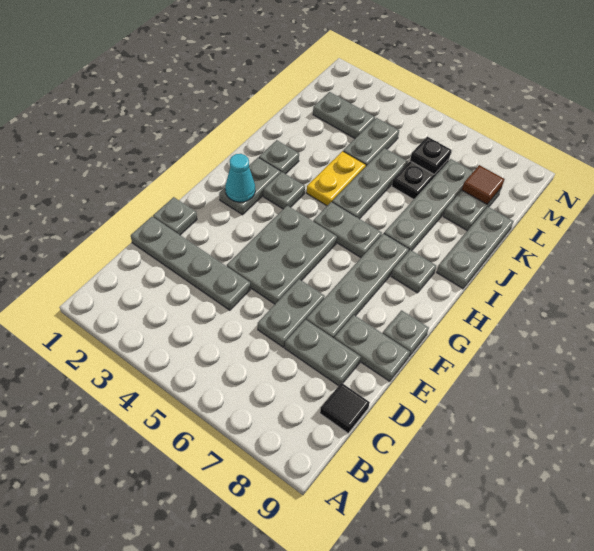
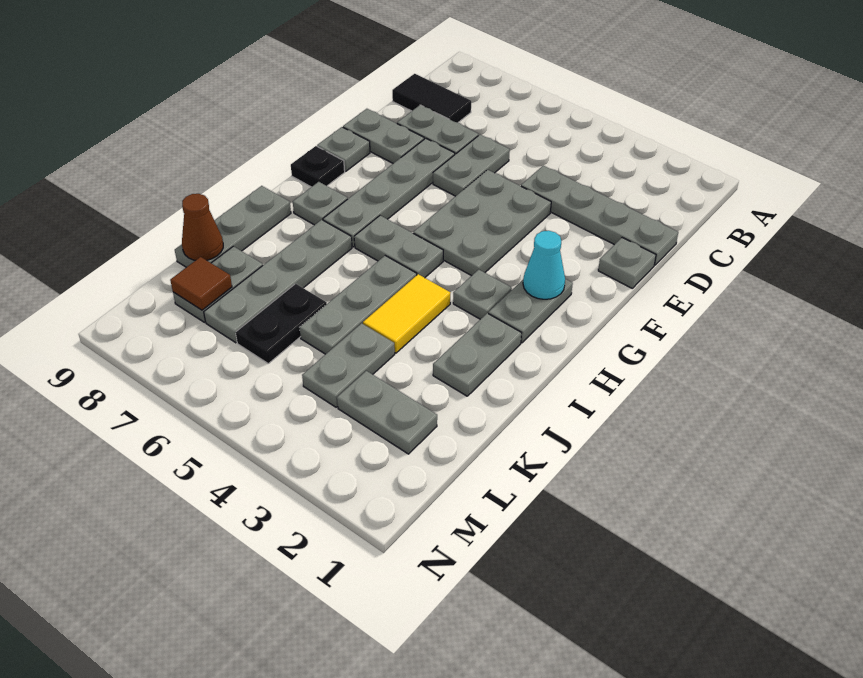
black 1x1 tile [320,383,370,433] -> black 1x2 tile [392,74,471,123]
grey 1x1 plate [259,140,299,174] -> grey 1x2 plate [433,313,521,396]
yellow 1x2 plate [307,151,366,206] -> yellow 1x2 tile [363,274,450,353]
none -> brown 1x1 cone [182,194,223,260]
black 1x1 plate [410,137,452,174] -> black 1x1 plate moved to [291,146,345,187]

